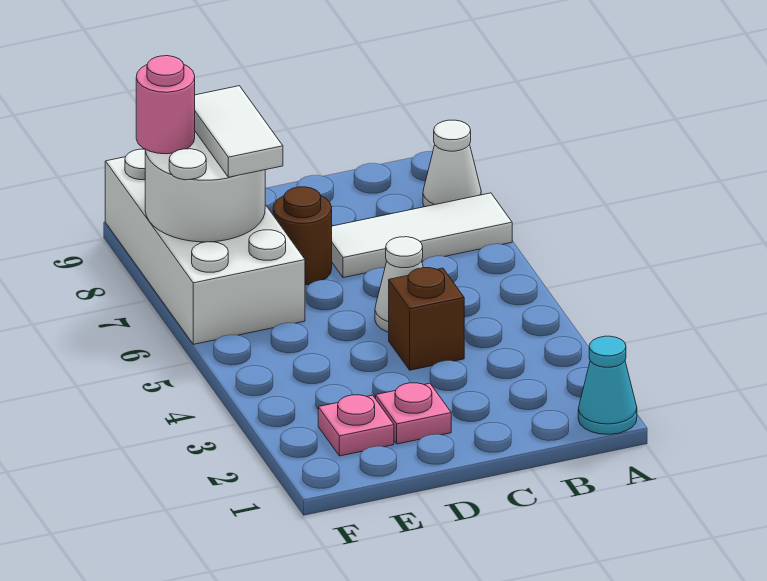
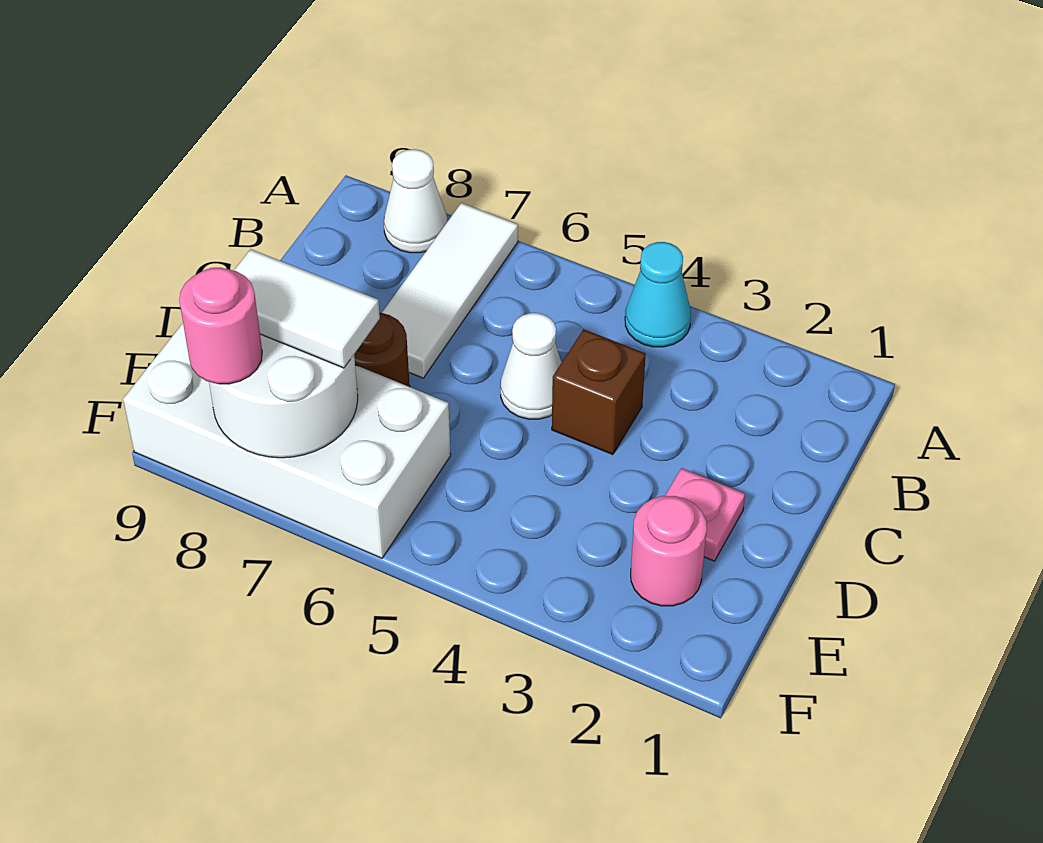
cyan 1x1 cone [578,336,637,434] -> cyan 1x1 cone moved to [625,242,691,347]
pink 1x1 plate [318,395,394,456] -> pink 1x1 round brick [631,496,707,606]

